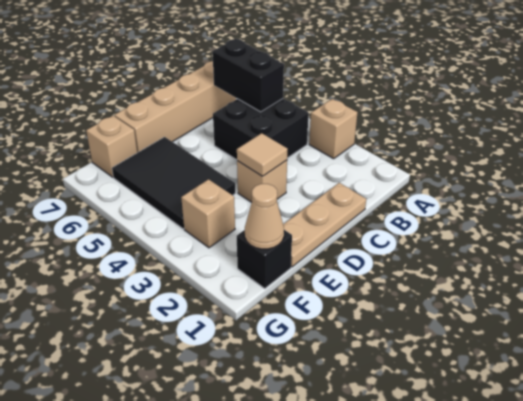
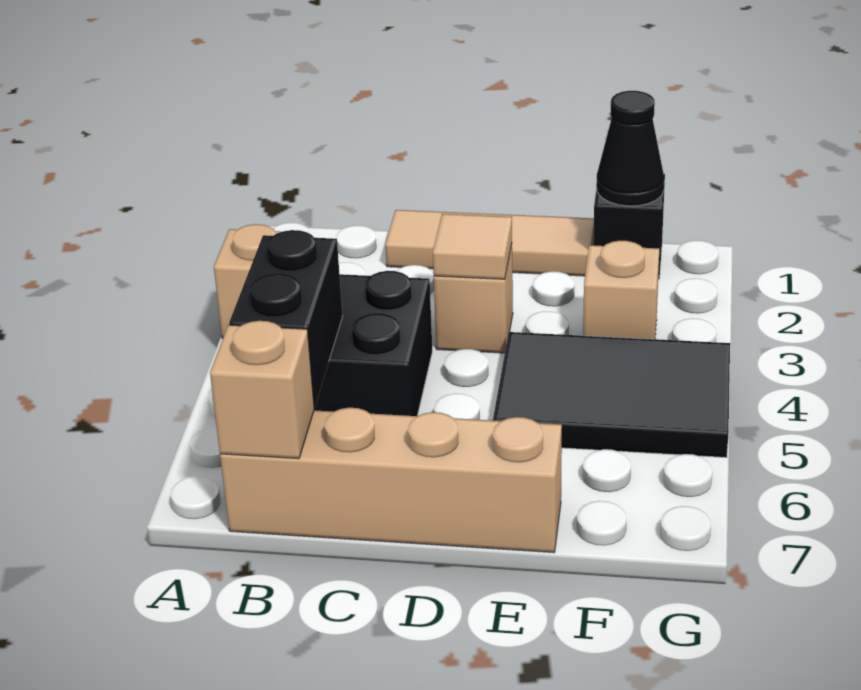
tan 1x3 plate [283,183,366,267] -> tan 1x3 tile [385,210,594,276]
black 2x3 tile [112,137,235,229] -> black 2x3 tile turned to [493,332,730,458]
tan 1x1 cone [245,184,284,249] -> black 1x1 cone [596,91,664,206]
tan 1x1 brick [86,116,137,177] -> tan 1x1 brick moved to [210,321,314,459]

